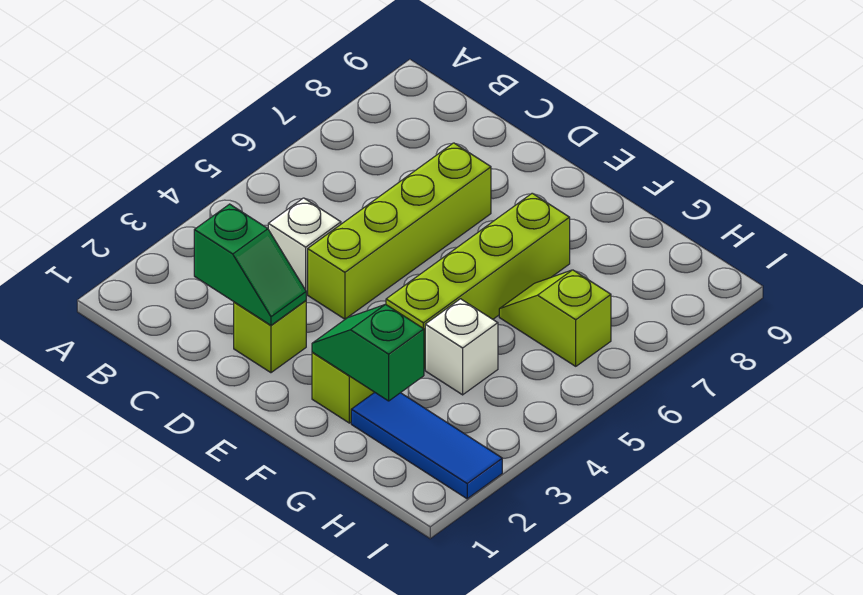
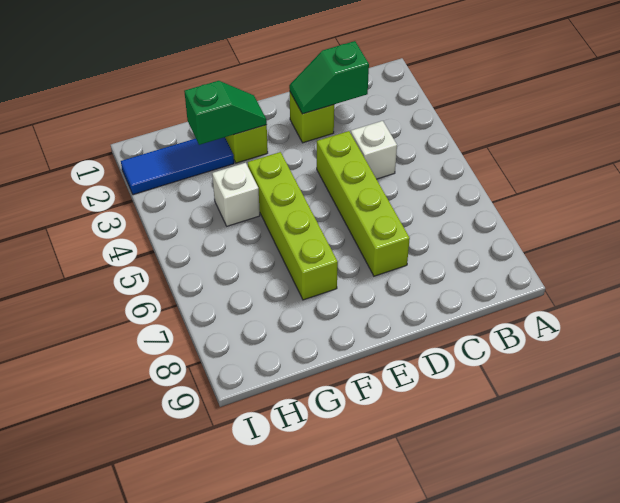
lime 1x2 slope [499,270,611,366] -> none

